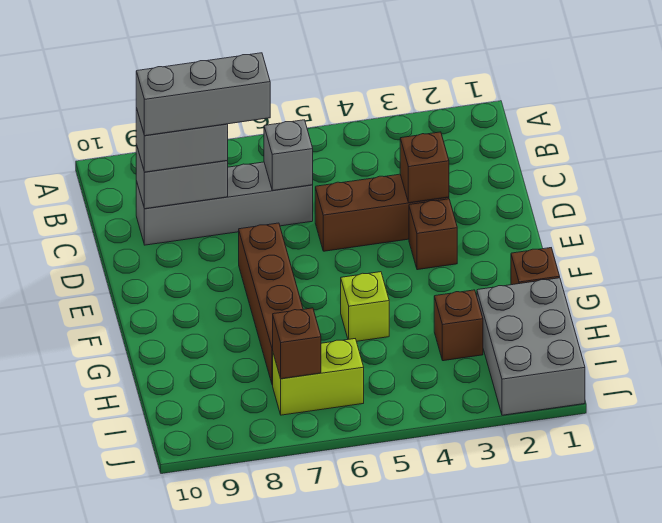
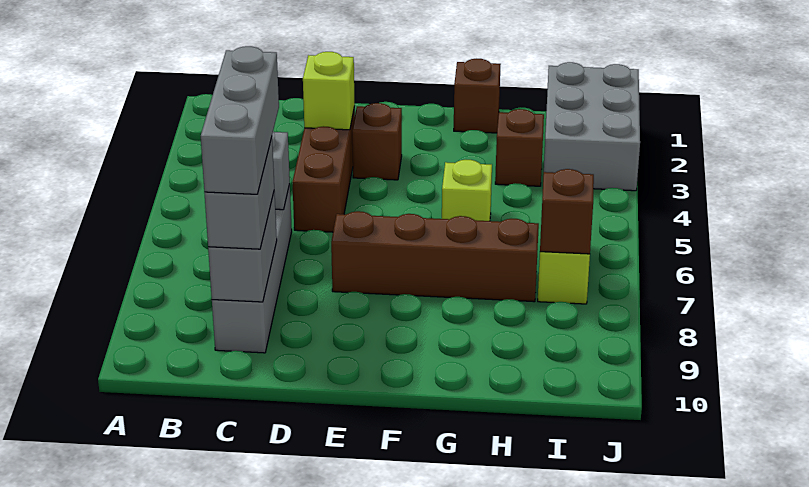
brown 1x1 brick [400,132,449,203] -> lime 1x1 brick [303,52,355,130]
grey 2x3 brick [477,278,585,415] -> grey 2x3 brick turned to [544,62,640,191]

